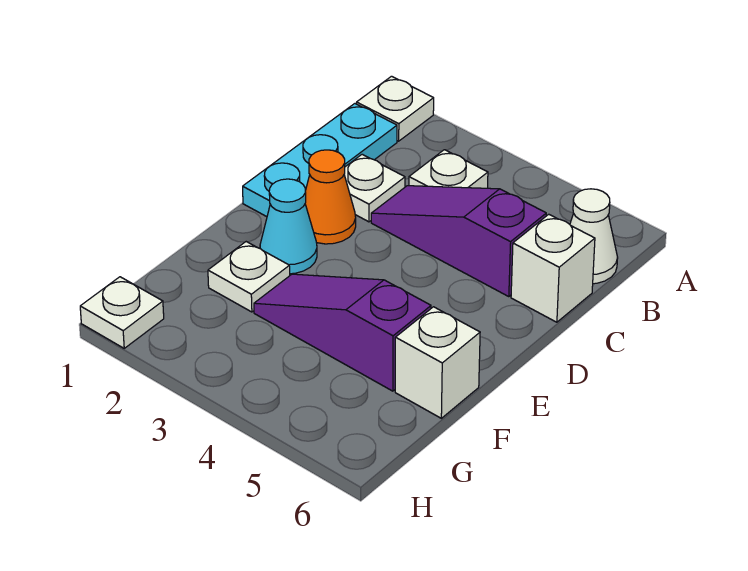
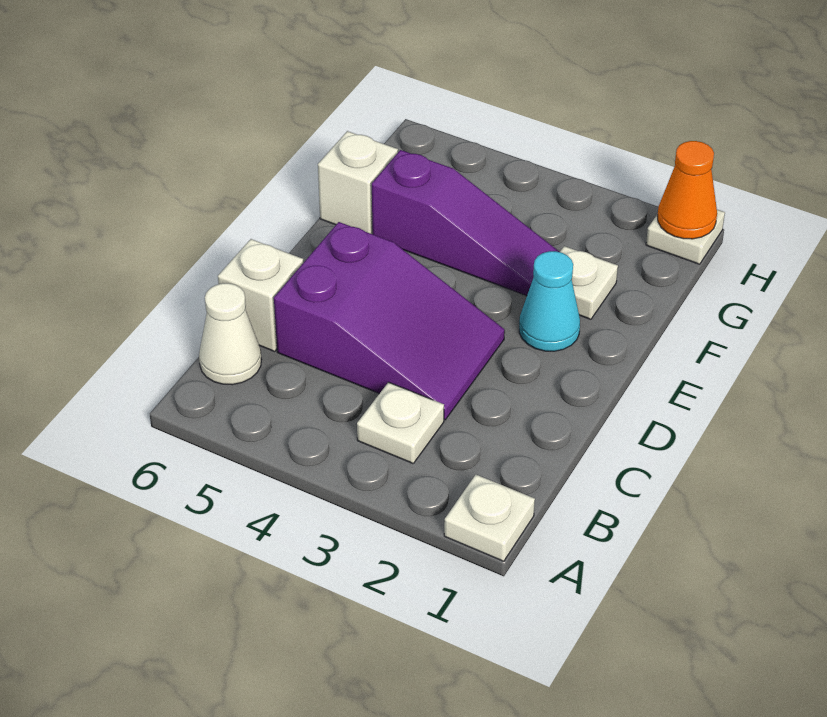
cyan 1x3 plate [243,104,397,217] -> none
white 1x1 plate [344,154,405,222] -> none
purple 1x3 slope [371,186,546,297] -> purple 2x3 slope [274,222,505,420]
orange 1x1 cone [305,150,356,244] -> orange 1x1 cone moved to [657,141,717,239]

